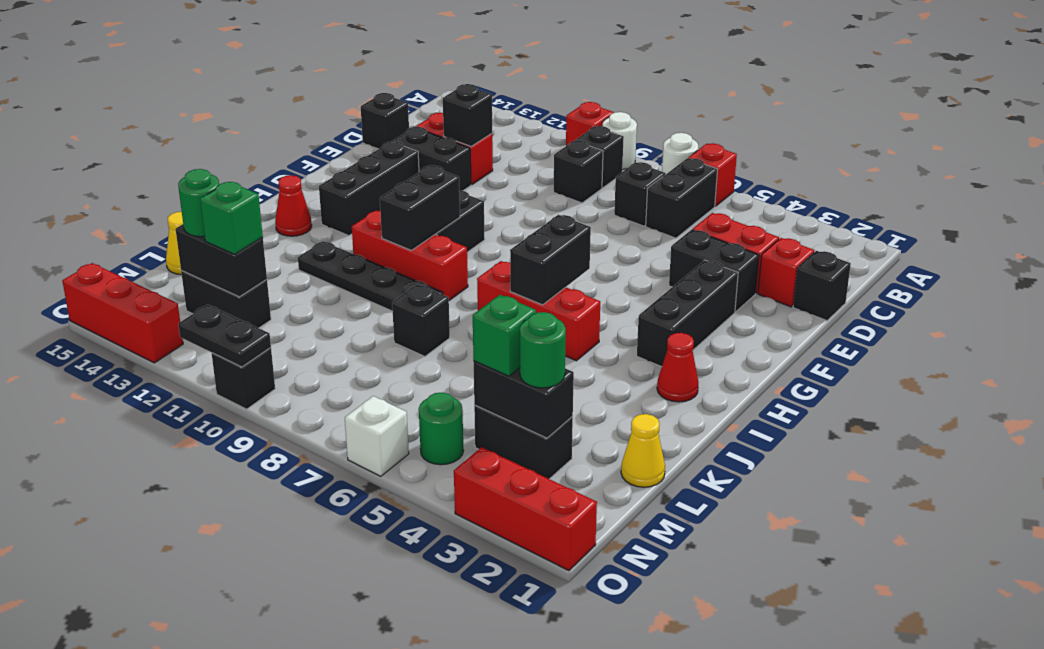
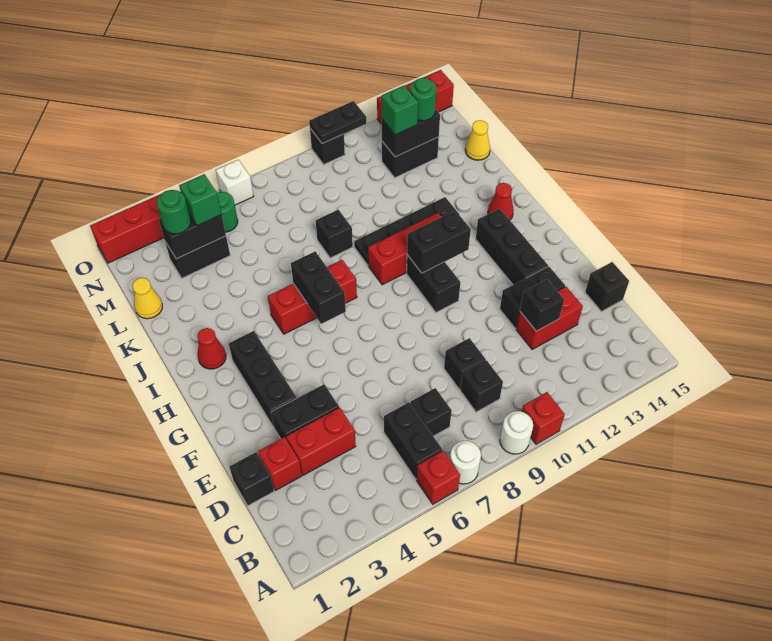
black 1x1 brick [575,126,624,188] -> black 1x1 brick moved to [444,338,486,389]
black 1x2 brick [380,165,460,250] -> black 1x2 brick turned to [407,210,471,273]

